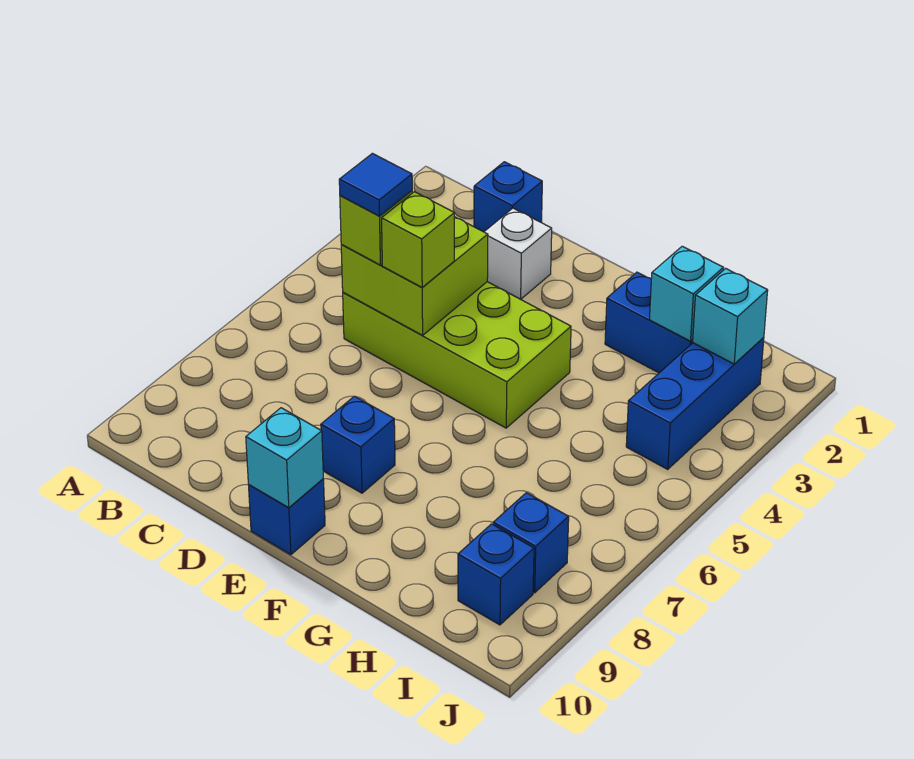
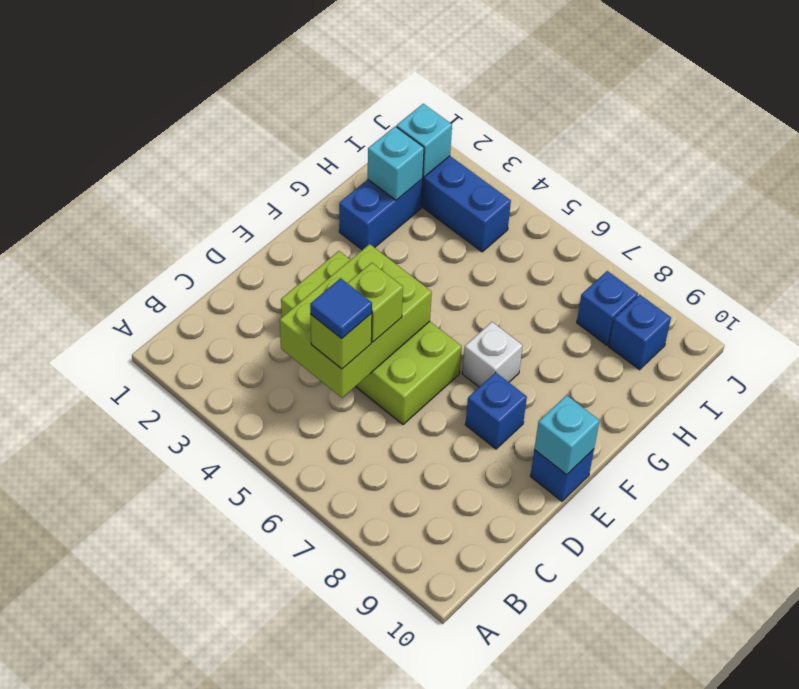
blue 1x1 brick [474,162,542,232] -> none
lime 2x4 brick [343,282,571,428] -> lime 2x4 brick turned to [281,251,462,425]
lime 2x2 brick [341,217,488,335] -> lime 2x3 brick [280,244,432,398]
white 1x1 brick [484,208,552,299] -> white 1x1 brick moved to [462,322,523,387]

